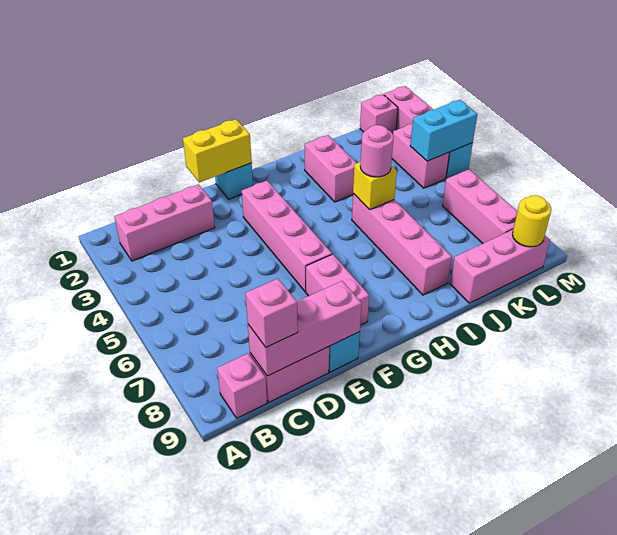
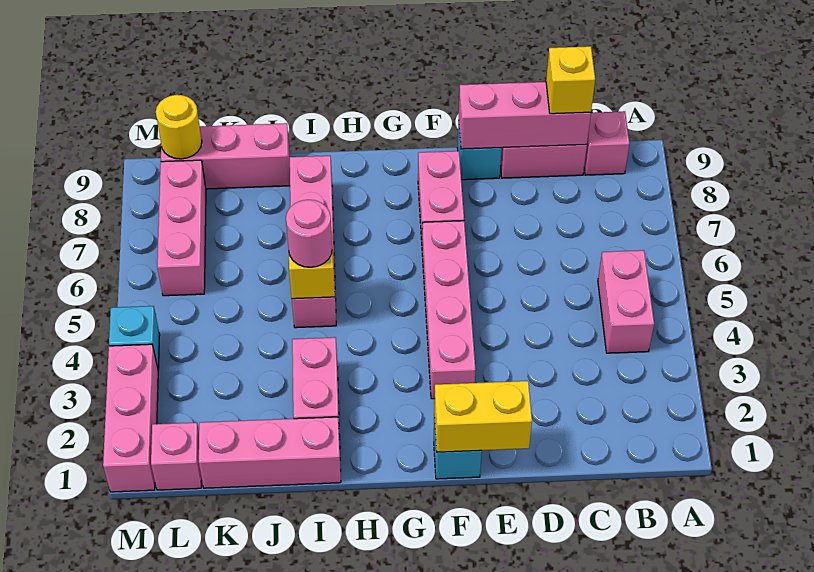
pink 1x3 brick [114,184,215,261] -> pink 1x3 brick moved to [199,417,341,488]
pink 1x1 brick [245,278,298,347] -> yellow 1x1 brick [546,46,595,114]
pink 1x2 brick [392,124,450,188] -> pink 1x2 brick moved to [598,250,654,353]
cyan 1x2 brick [410,100,477,161] -> none

